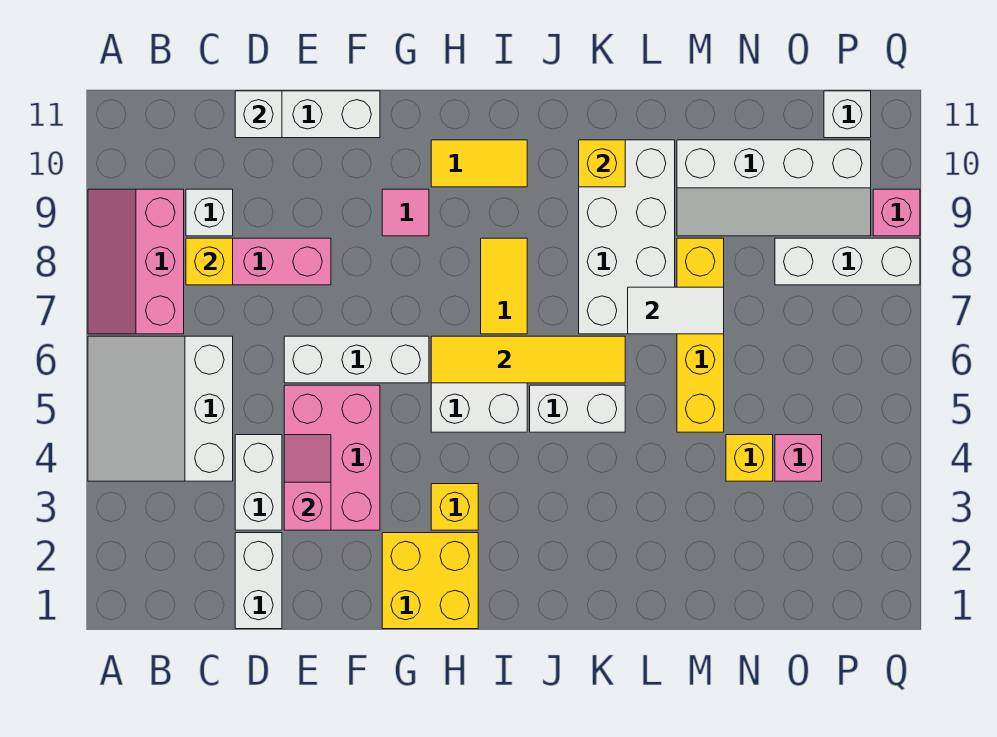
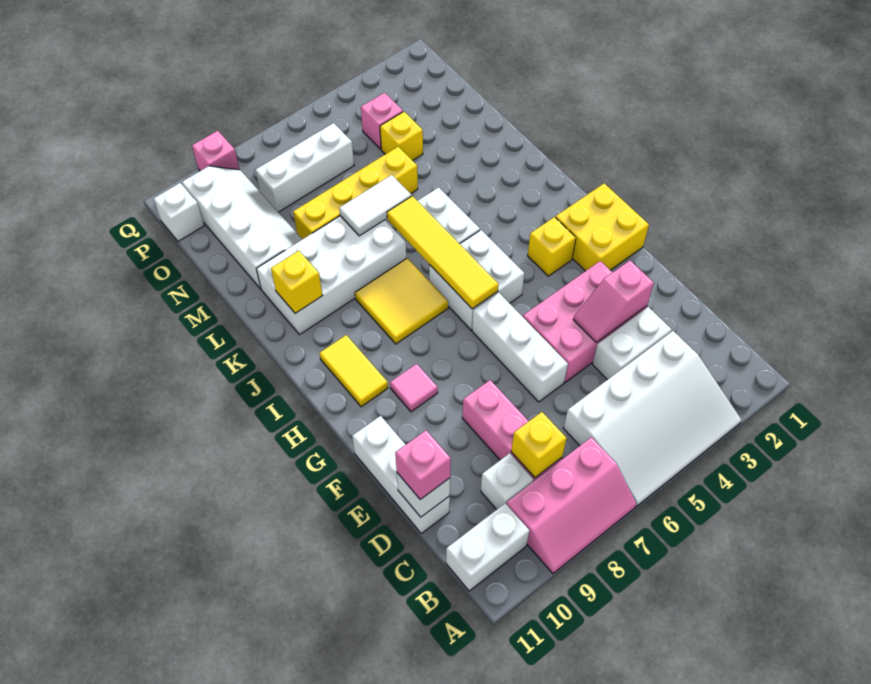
white 3x3 slope [88,336,233,481] -> white 3x4 slope [564,331,741,506]
white 1x2 brick [235,533,282,629] -> white 1x2 brick moved to [446,503,529,591]
none -> pink 1x1 brick [395,430,451,499]
yellow 1x2 tile [481,238,527,334] -> yellow 2x2 tile [355,258,448,344]
white 1x2 tile [628,287,724,334] -> white 1x2 tile turned to [339,175,411,236]
white 1x3 brick [775,238,920,285] -> white 1x3 brick turned to [255,123,354,212]

